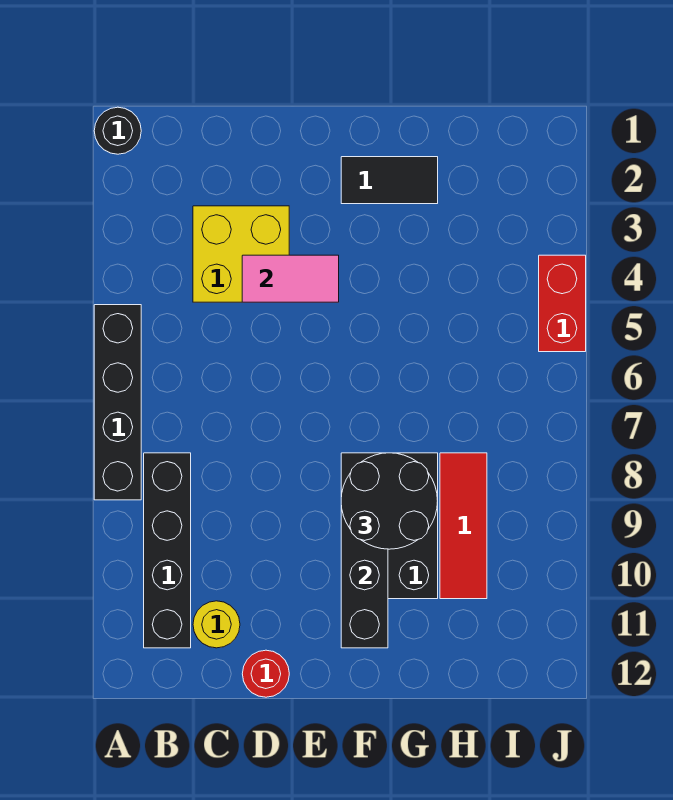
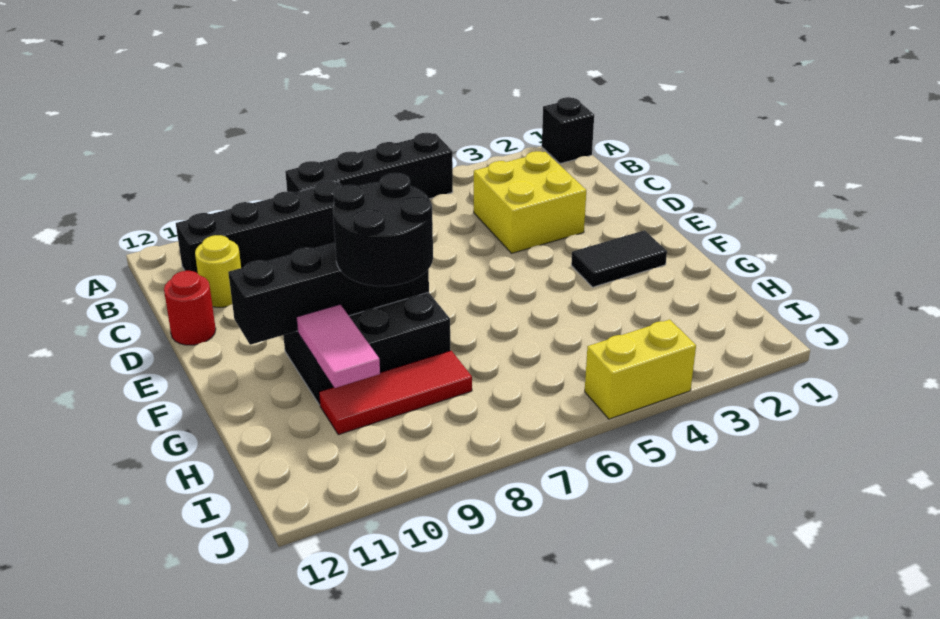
black 1x1 round brick [94,107,141,154] -> black 1x1 brick [542,97,594,164]
pink 1x2 tile [242,255,339,302] -> pink 1x2 tile moved to [297,304,380,388]
black 1x2 tile [341,157,438,204] -> black 1x2 tile turned to [571,230,667,287]
red 1x2 brick [539,255,586,352] -> yellow 1x2 brick [585,320,696,419]

